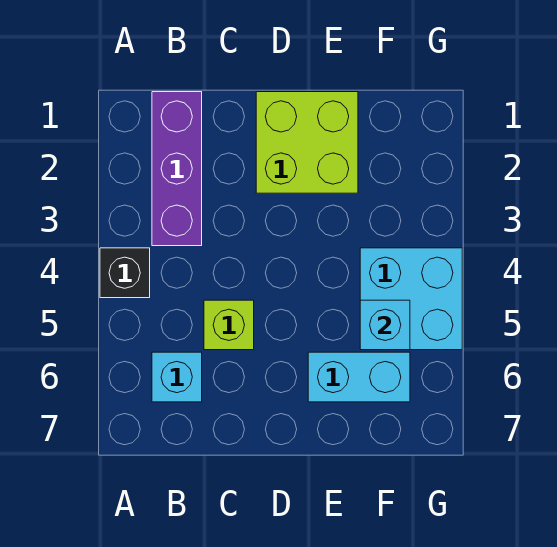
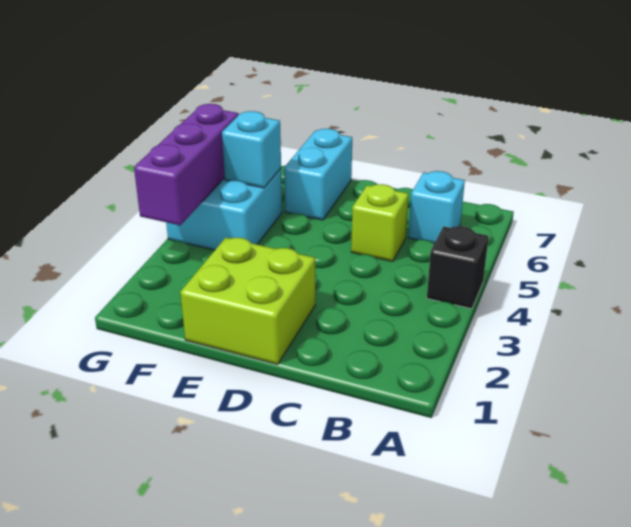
purple 1x3 brick [152,92,202,246] -> purple 1x3 brick moved to [134,104,239,225]
cyan 1x2 brick [308,352,410,402] -> cyan 1x2 brick turned to [284,129,352,220]

